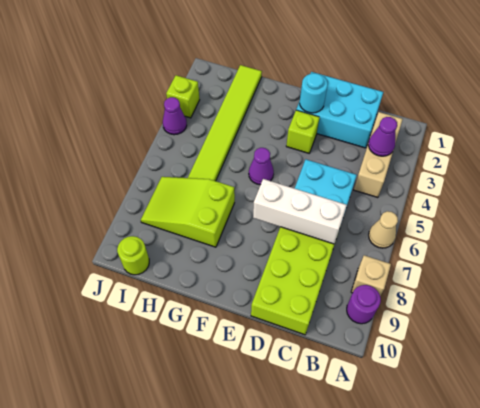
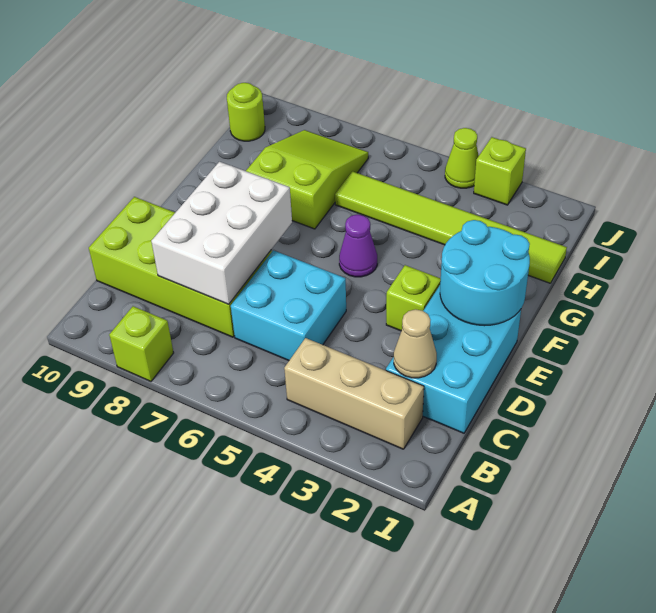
tan 1x1 cone [369,211,398,248] -> tan 1x1 cone moved to [394,309,437,378]
tan 1x1 brick [351,255,391,296] -> lime 1x1 brick [109,306,174,381]
purple 1x1 round brick [347,285,381,324] -> none
purple 1x1 cone [368,117,397,156] -> none
white 1x3 brick [253,179,347,244] -> white 2x3 brick [151,162,292,304]
cyan 1x1 round brick [300,73,328,113] -> cyan 2x2 round brick [440,220,530,326]
purple 1x1 cone [163,97,187,135] -> lime 1x1 cone [445,128,479,188]

